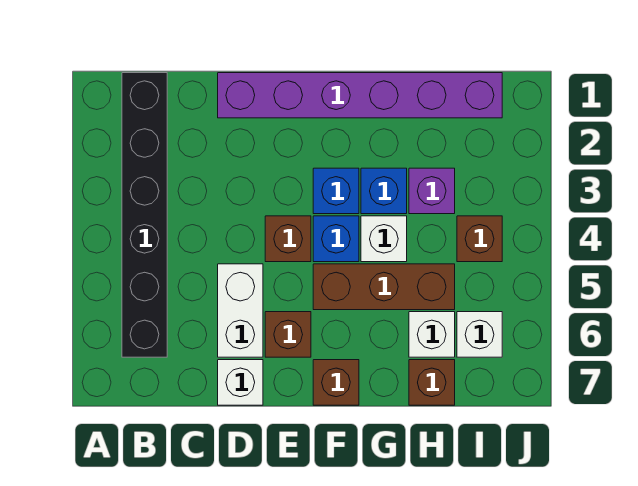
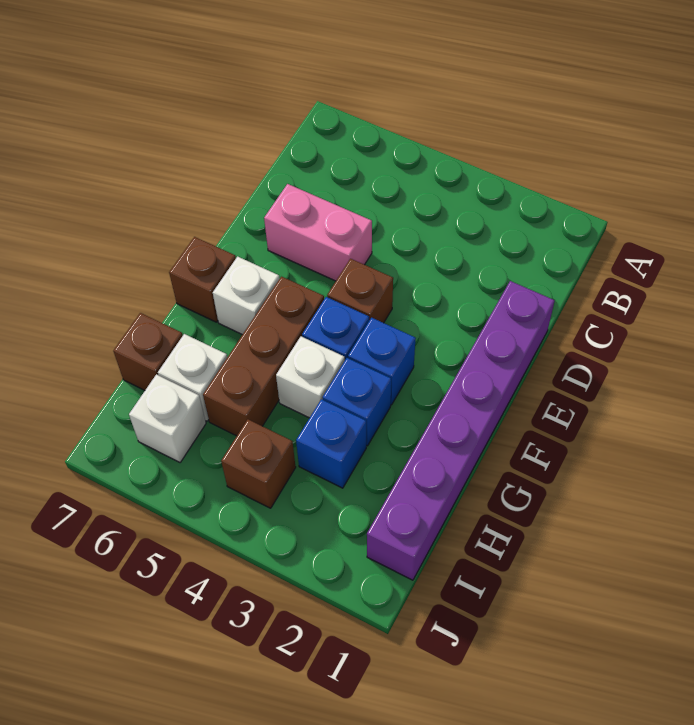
black 1x6 brick [122,73,167,357] -> none
white 1x2 brick [218,264,263,357] -> pink 1x2 brick [264,184,372,281]
white 1x1 brick [218,360,263,405] -> white 1x1 brick moved to [213,257,280,335]
brown 1x1 brick [265,312,311,357] -> none
purple 1x1 brick [409,168,455,214] -> blue 1x1 brick [296,399,366,488]

